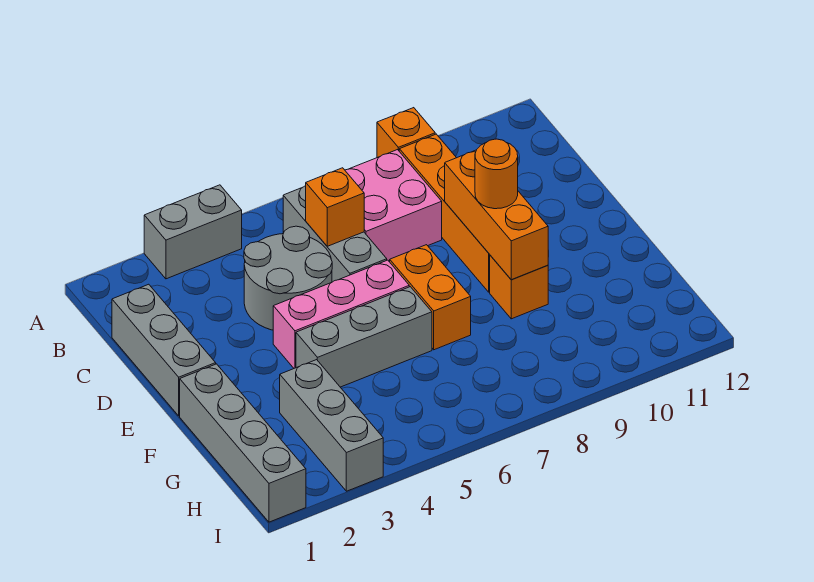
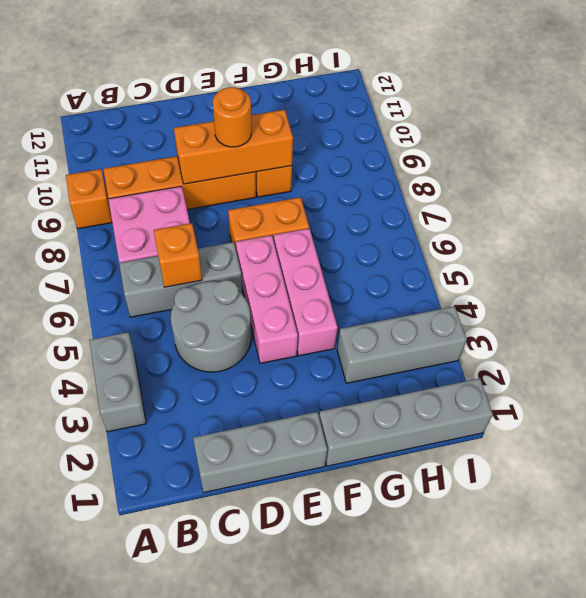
grey 1x3 brick [296,287,432,387] -> pink 1x3 brick [274,229,338,356]

